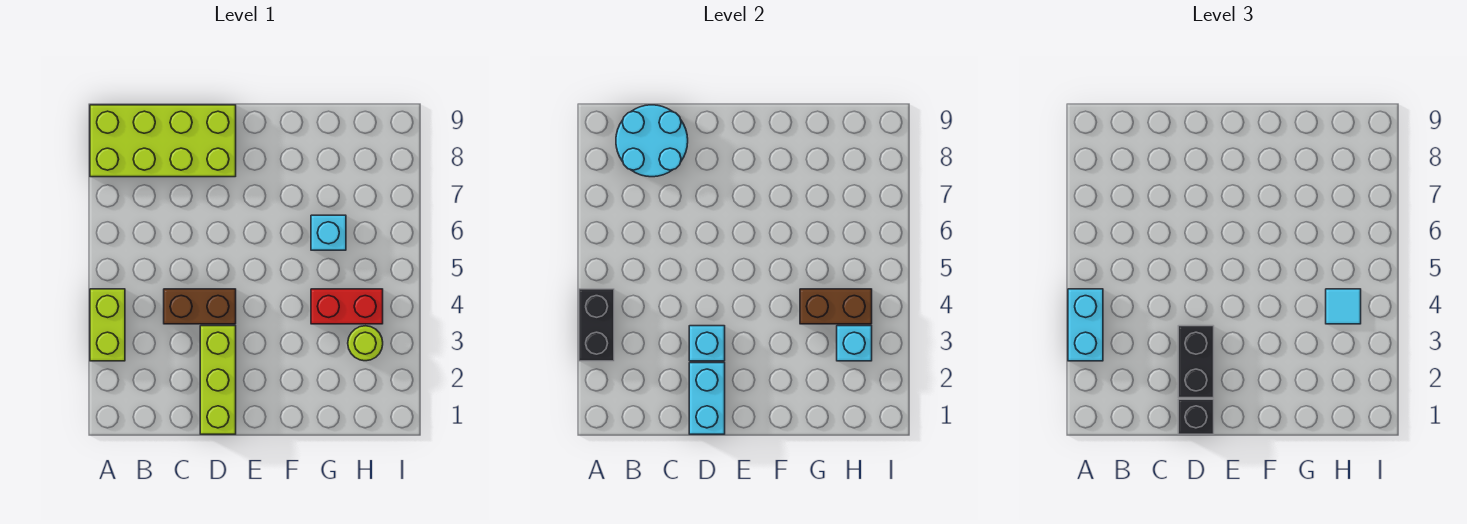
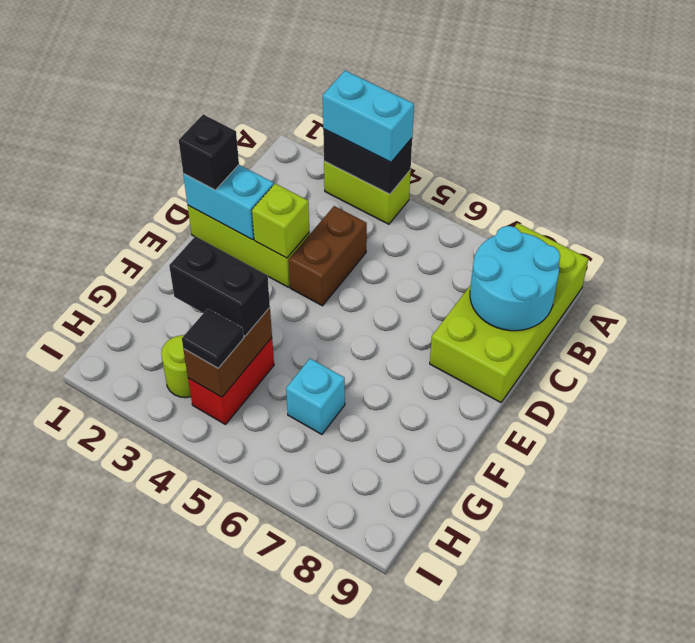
black 1x2 brick [1178,326,1214,398] -> black 1x2 brick moved to [169,236,270,336]
cyan 1x1 brick [689,326,725,361] -> lime 1x1 brick [252,184,309,258]
cyan 1x1 brick [837,326,872,361] -> none
cyan 1x1 tile [1326,289,1361,324] -> black 1x1 tile [182,309,244,368]

